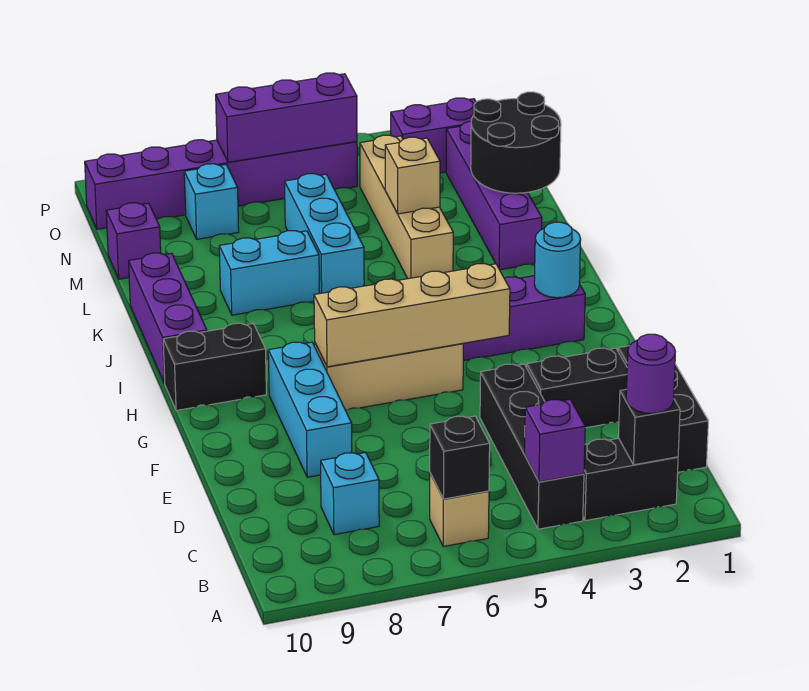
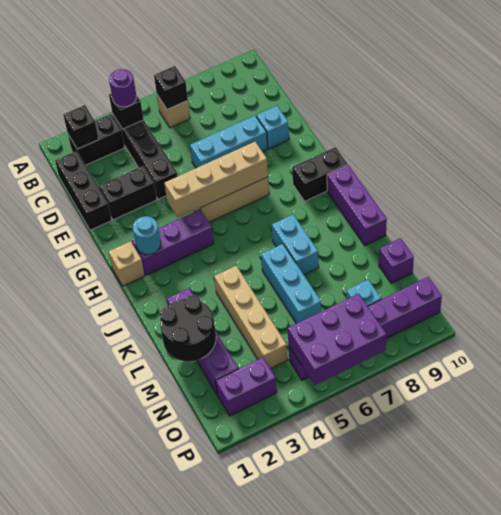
purple 1x1 round brick [626,334,675,413] -> purple 1x1 round brick moved to [109,69,136,107]
purple 1x1 brick [525,399,585,482] -> black 1x1 brick [109,93,144,129]
cyan 1x1 brick [321,452,379,535] -> cyan 1x1 brick moved to [256,106,289,149]
cyan 1x3 brick [268,342,352,477] -> cyan 1x3 brick turned to [190,116,268,168]
cyan 1x2 brick [219,231,319,315] -> cyan 1x2 brick turned to [272,214,319,275]
tan 1x1 brick [385,137,440,214] -> tan 1x1 brick moved to [109,241,145,286]
purple 1x3 brick [216,73,357,162] -> purple 2x3 brick [287,294,386,385]

